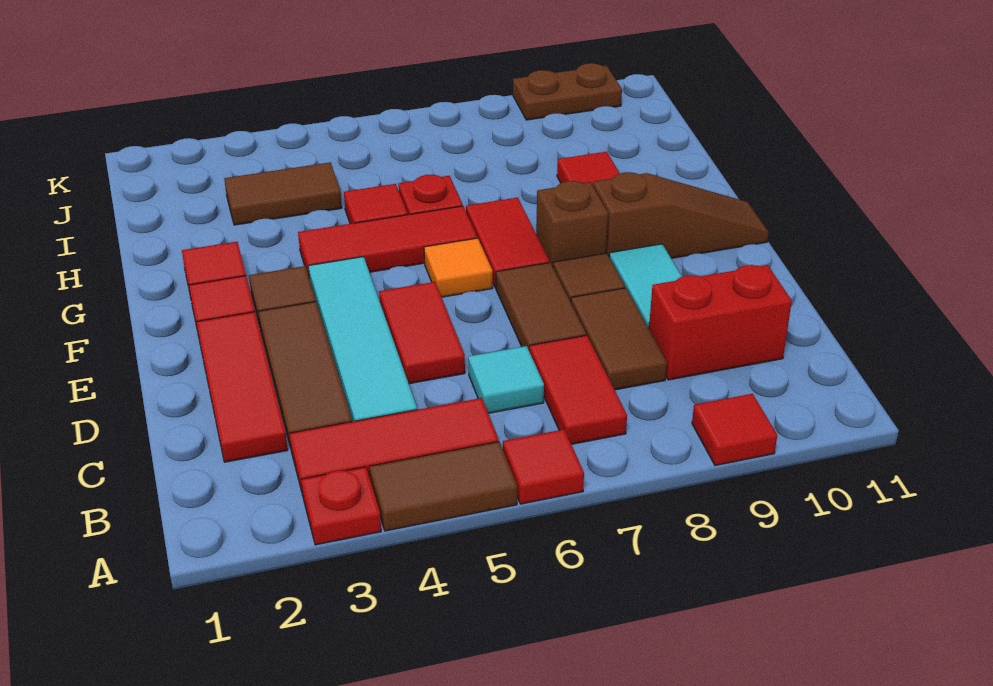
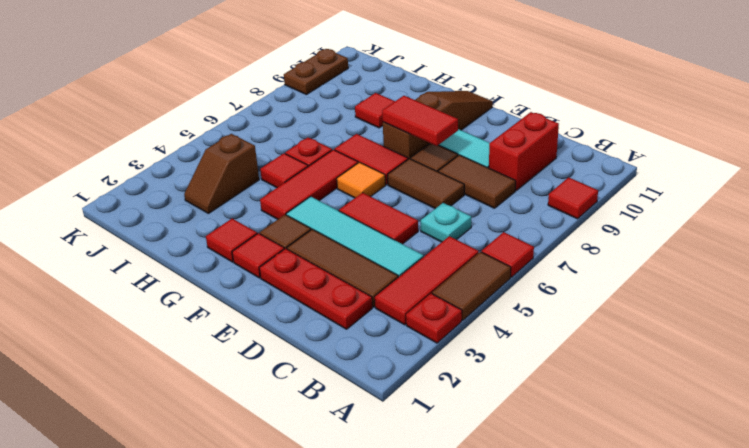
red 1x2 tile [530,335,627,444] -> red 1x2 tile moved to [382,96,458,146]
red 1x3 tile [196,312,288,462] -> red 1x3 plate [259,248,372,329]
cyan 1x1 tile [468,346,544,413] -> cyan 1x1 plate [421,203,471,242]
brown 1x2 tile [224,163,342,225] -> brown 1x2 slope [184,134,259,214]

